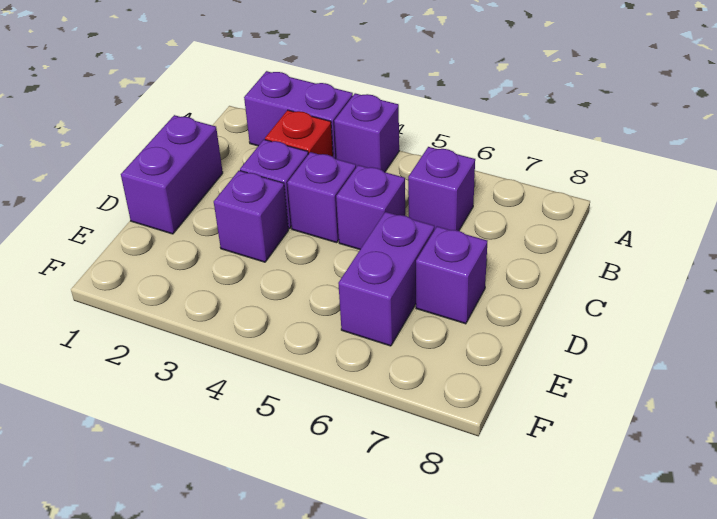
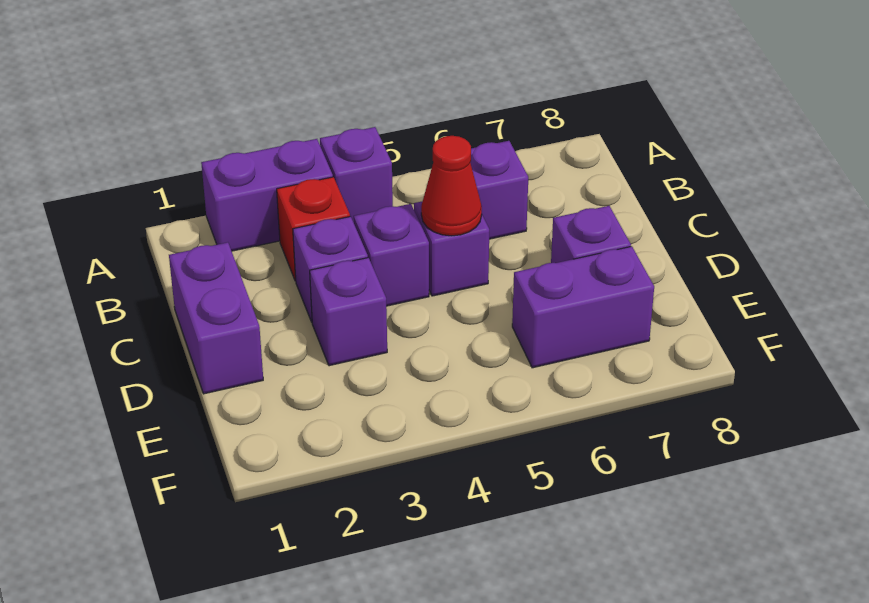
none -> red 1x1 cone [421,136,482,236]
purple 1x2 brick [338,212,434,346] -> purple 1x2 brick turned to [512,246,654,368]

